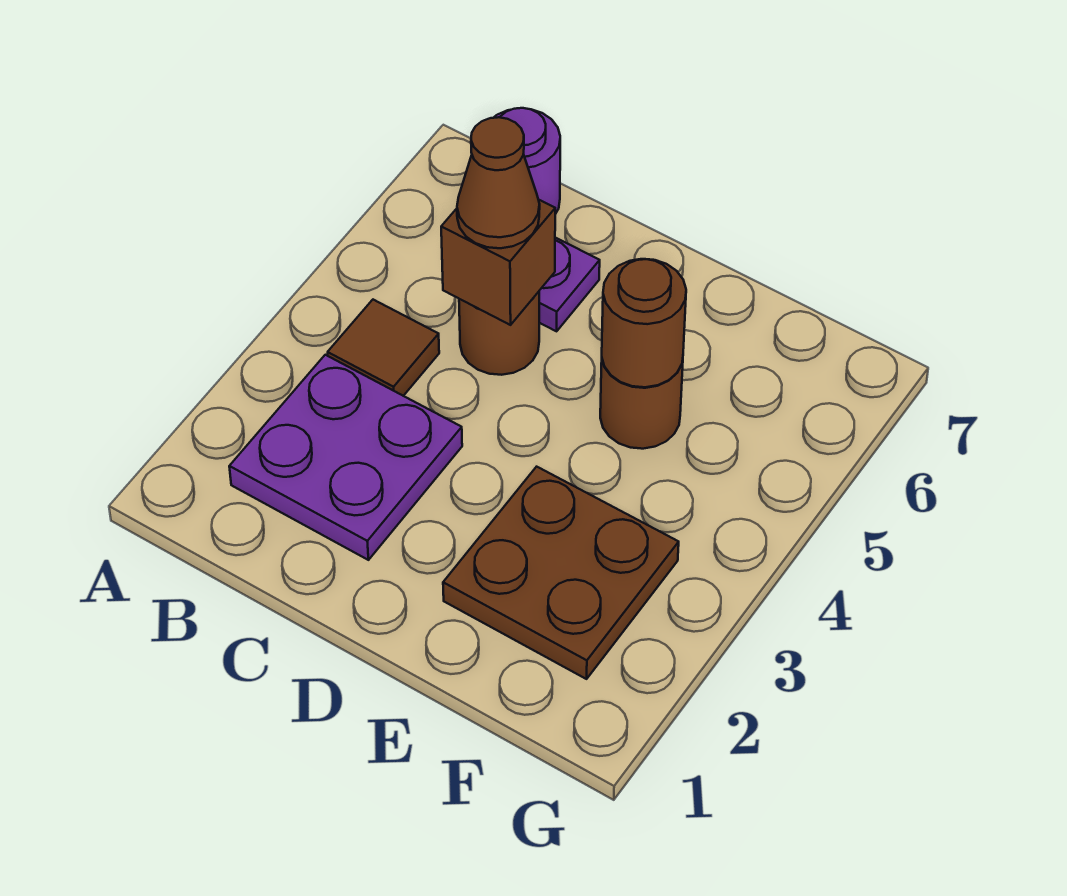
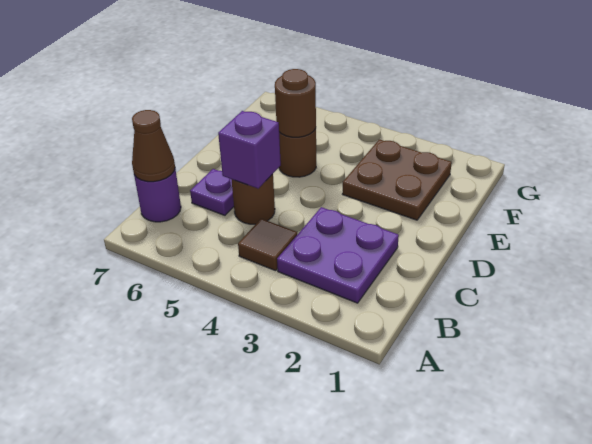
brown 1x1 brick [441,199,555,325] -> purple 1x1 brick [218,111,281,188]
brown 1x1 cone [457,117,540,248] -> brown 1x1 cone moved to [132,110,175,182]

